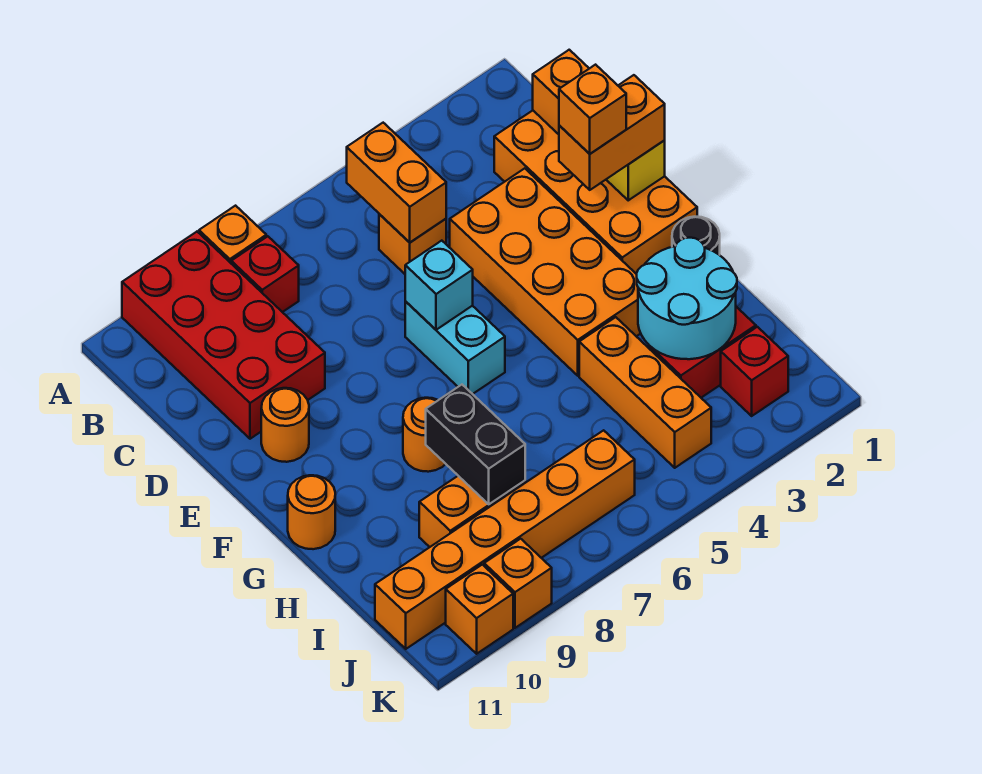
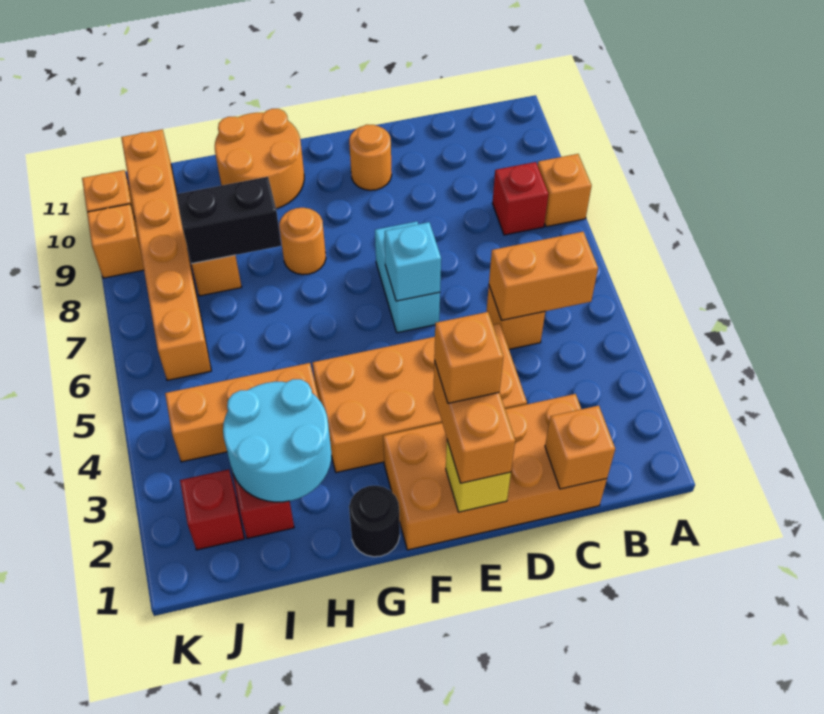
red 2x4 brick [122,232,325,439] -> none
cyan 1x2 brick [405,301,505,394] -> cyan 1x2 brick turned to [375,222,440,333]
orange 1x1 round brick [288,475,335,549] -> orange 2x2 round brick [215,109,304,209]

